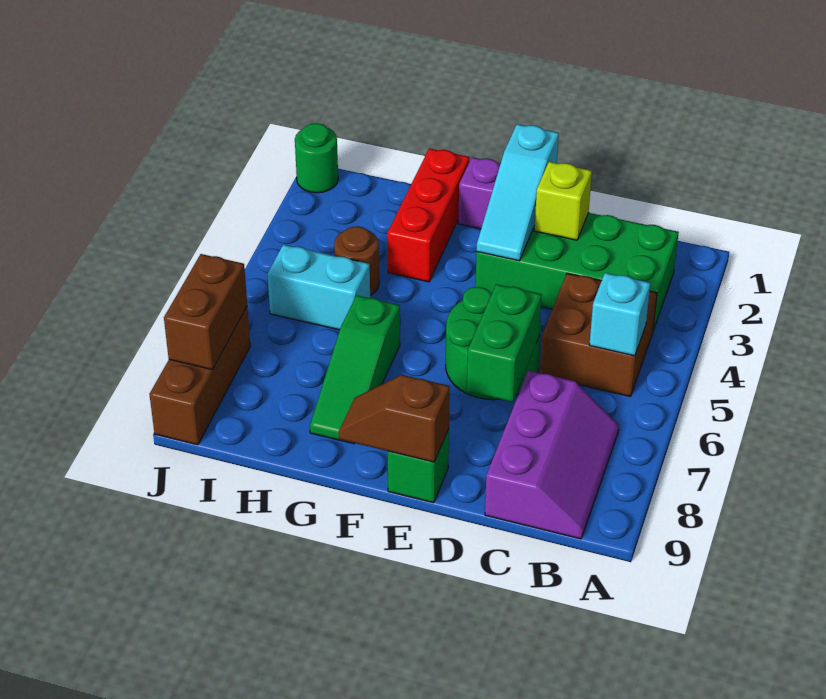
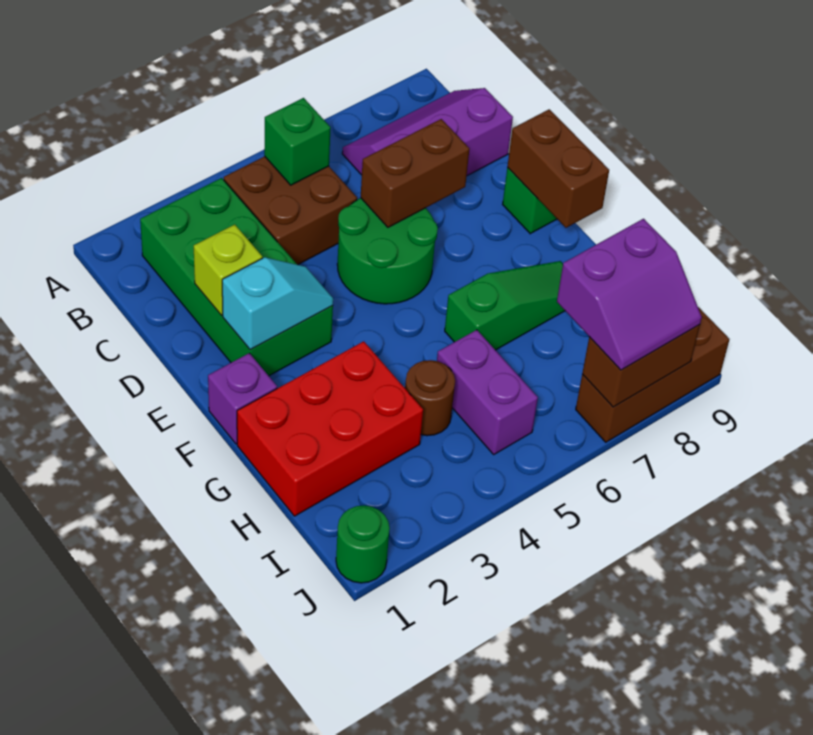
cyan 1x1 brick [590,273,650,356] -> green 1x1 brick [264,98,331,185]
green 1x2 brick [467,284,542,402] -> brown 1x2 brick [361,119,469,227]
cyan 1x3 slope [477,124,559,261] -> cyan 1x2 slope [222,257,333,350]
brown 1x2 slope [339,375,450,462] -> brown 1x2 brick [507,109,609,228]
red 1x3 brick [387,148,470,282] -> red 2x3 brick [237,341,423,516]
cyan 1x2 brick [267,245,370,330] -> purple 1x2 brick [437,330,538,454]
none -> purple 2x2 slope [557,219,702,370]

